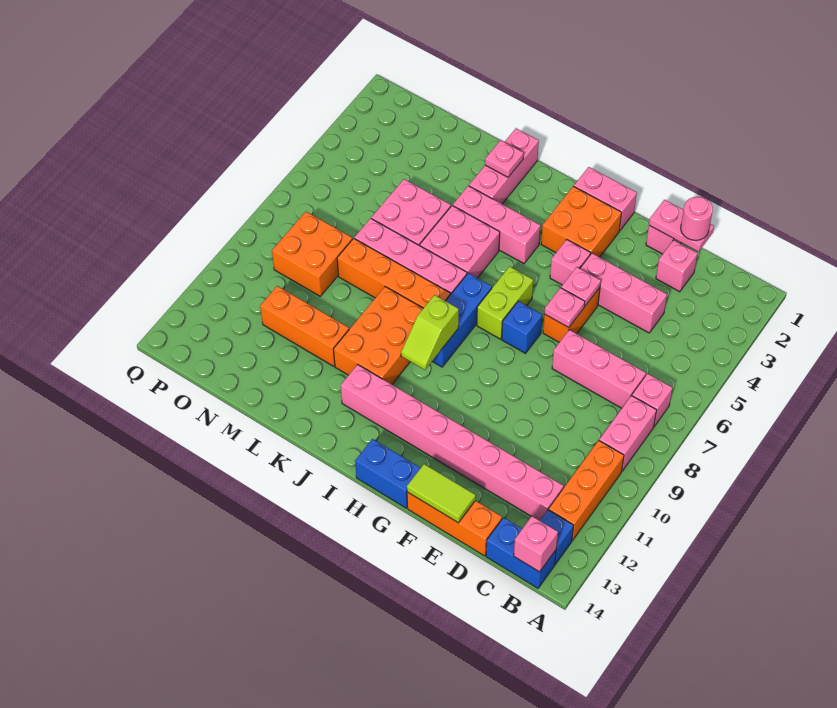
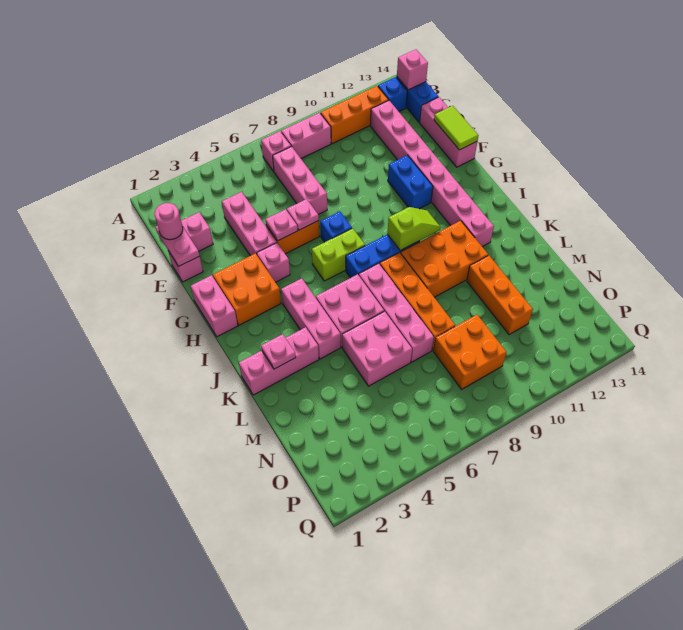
orange 1x3 brick [407,492,502,556] -> pink 1x3 brick [420,97,477,167]
blue 1x2 brick [355,439,420,508] -> blue 1x2 brick moved to [388,155,433,209]

